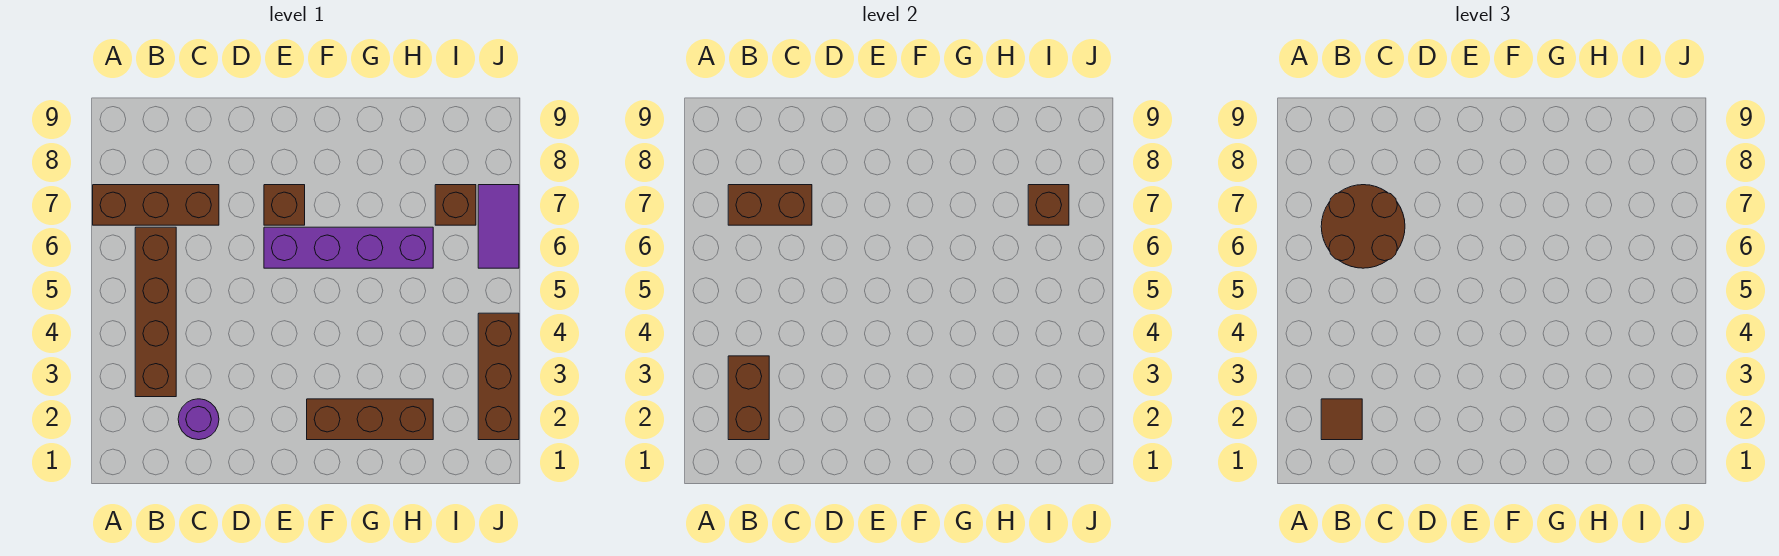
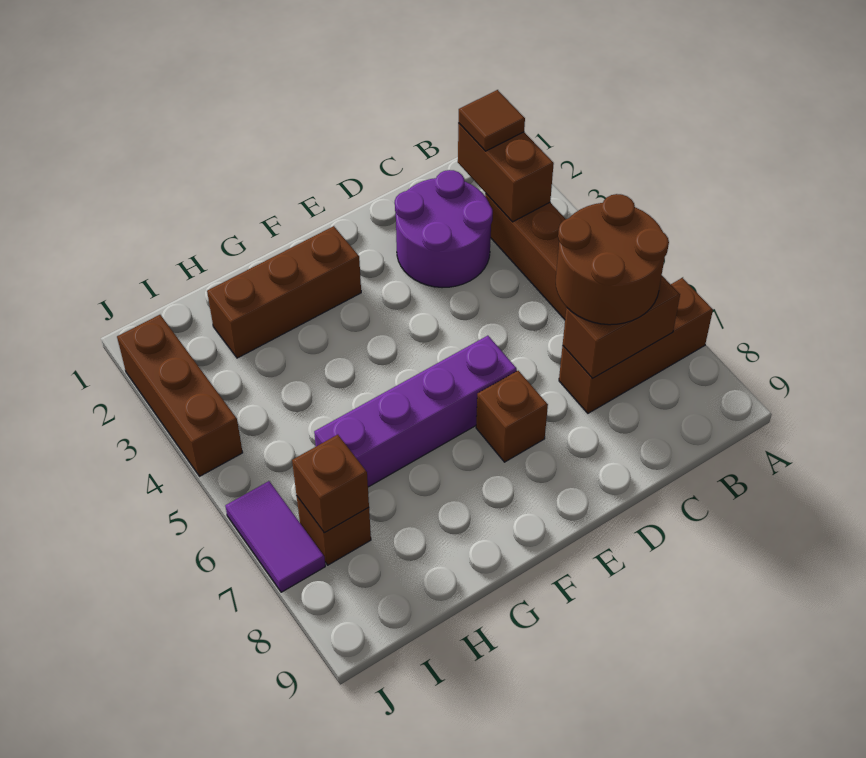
purple 1x1 round brick [178,399,219,440] -> purple 2x2 round brick [395,170,493,288]

